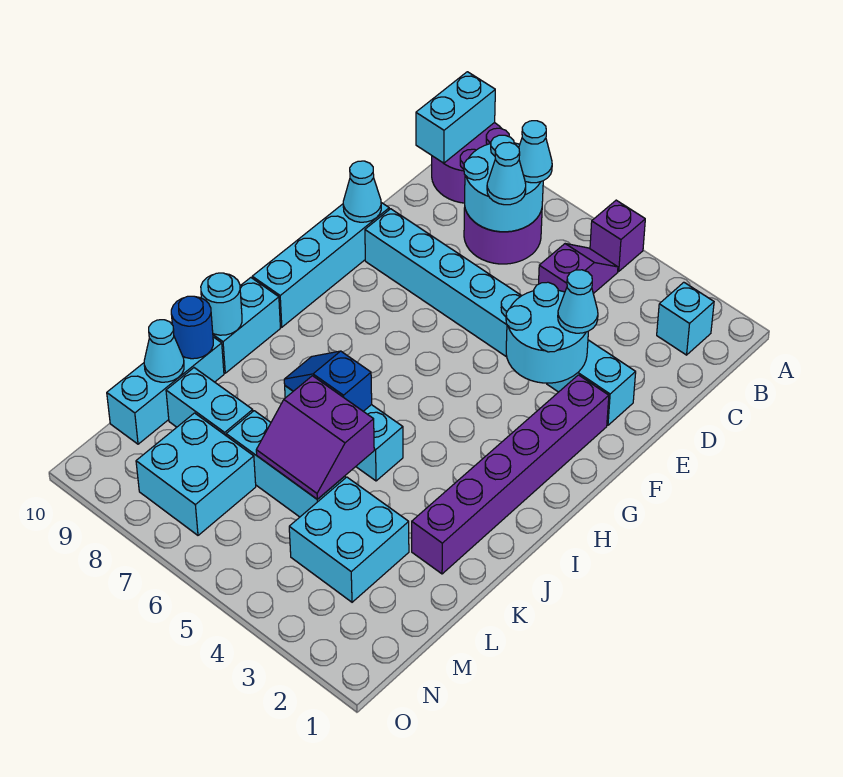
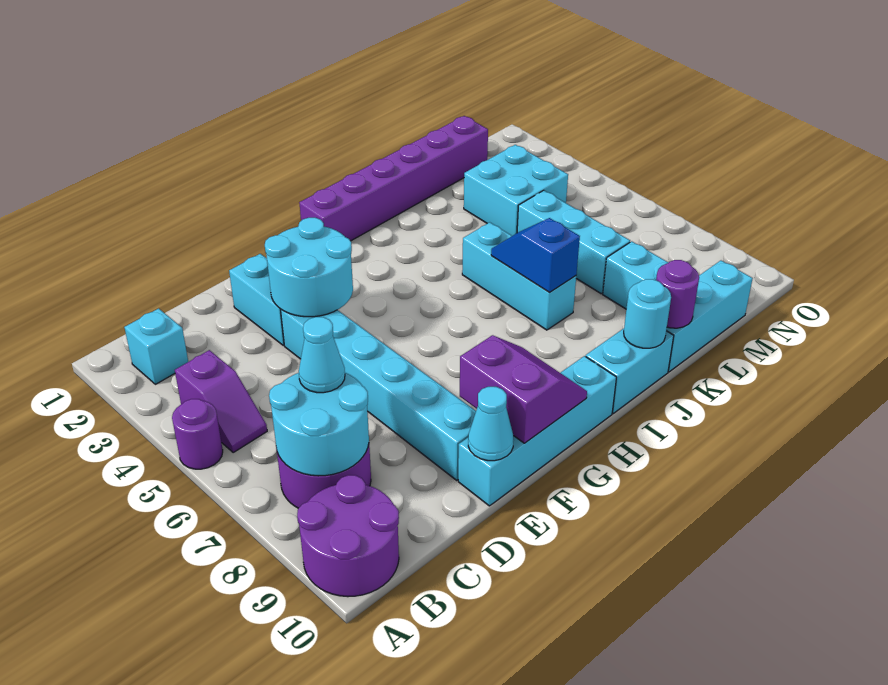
purple 1x1 brick [590,200,645,271] -> purple 1x1 round brick [172,399,223,469]
cyan 1x2 brick [416,72,495,163] -> none
purple 1x2 slope [539,244,618,294] -> purple 1x2 slope turned to [175,350,267,453]
cyan 1x1 cone [519,121,552,183] -> none
cyan 1x1 cone [558,270,598,333] -> none
purple 1x6 brick [412,375,609,574] -> purple 1x6 brick moved to [299,116,488,241]
blue 1x2 slope [284,351,372,411] -> blue 1x2 slope turned to [491,218,580,293]
purple 2x2 slope [256,376,374,499] -> purple 2x2 slope moved to [460,335,587,443]
blue 1x1 round brick [171,296,213,359] -> purple 1x1 round brick [656,260,699,328]
cyan 1x1 cone [144,320,184,382] -> none
cyan 2x2 brick [136,413,256,535] -> none

